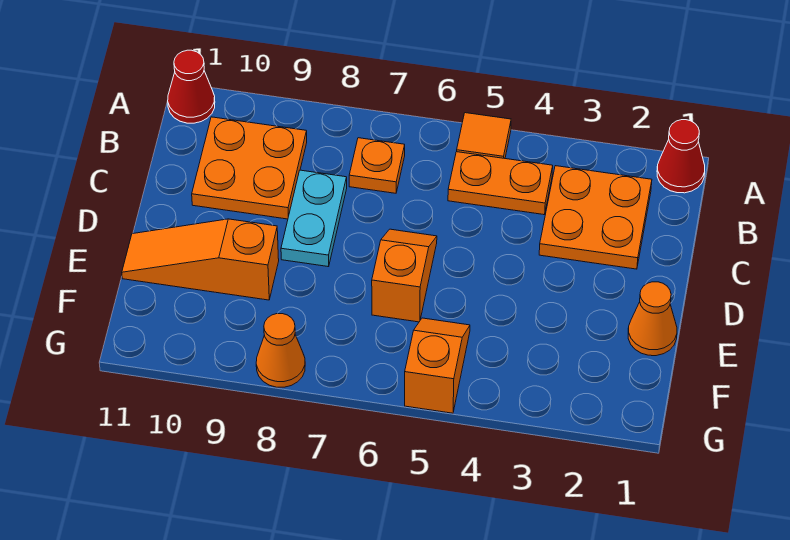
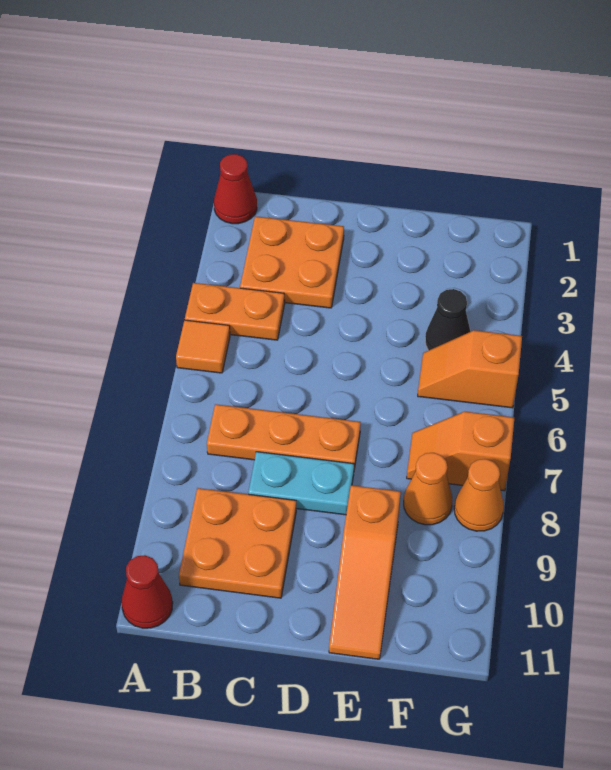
orange 1x2 plate [448,152,553,215] -> orange 1x2 plate turned to [185,283,285,340]
orange 1x1 plate [349,138,405,193] -> orange 1x3 plate [207,404,361,469]
orange 1x2 slope [372,229,437,322] -> orange 1x2 slope moved to [407,412,514,491]
orange 1x1 cone [628,282,677,356] -> orange 1x1 cone moved to [404,453,453,525]
none -> black 1x1 cone [425,289,471,350]

